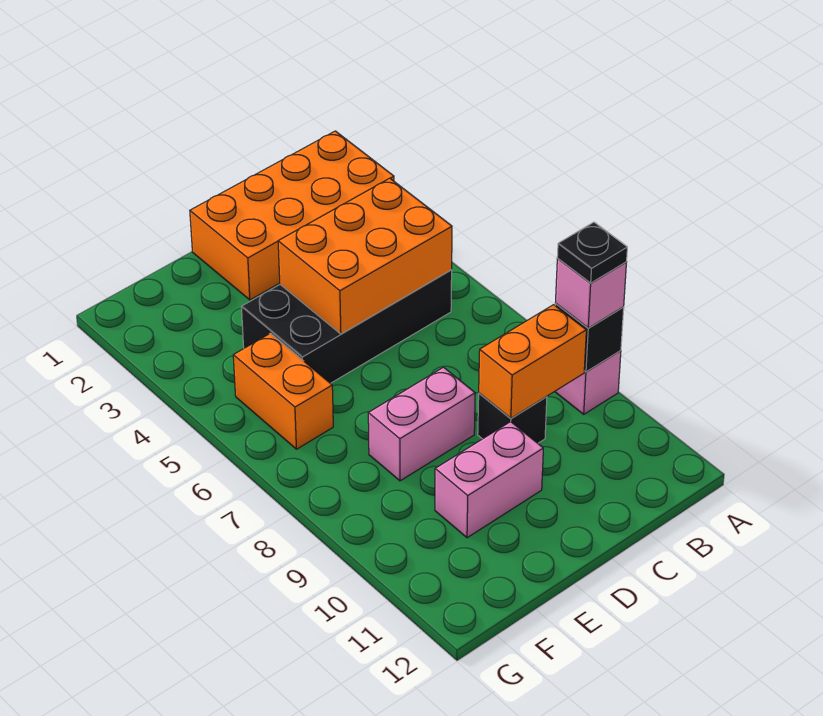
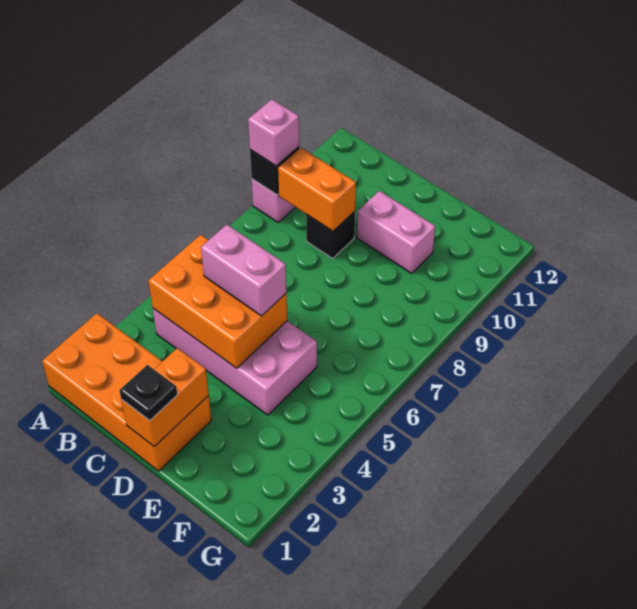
black 1x1 plate [557,222,627,283] -> black 1x1 plate moved to [119,365,177,421]
black 2x4 brick [242,270,452,383] -> pink 2x4 brick [153,309,317,415]
pink 1x2 brick [368,367,475,481] -> pink 1x2 brick moved to [201,225,286,316]
orange 1x2 brick [233,333,333,449] -> orange 1x2 brick moved to [121,348,209,447]

